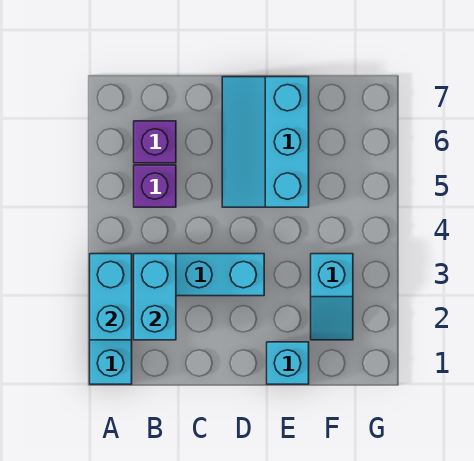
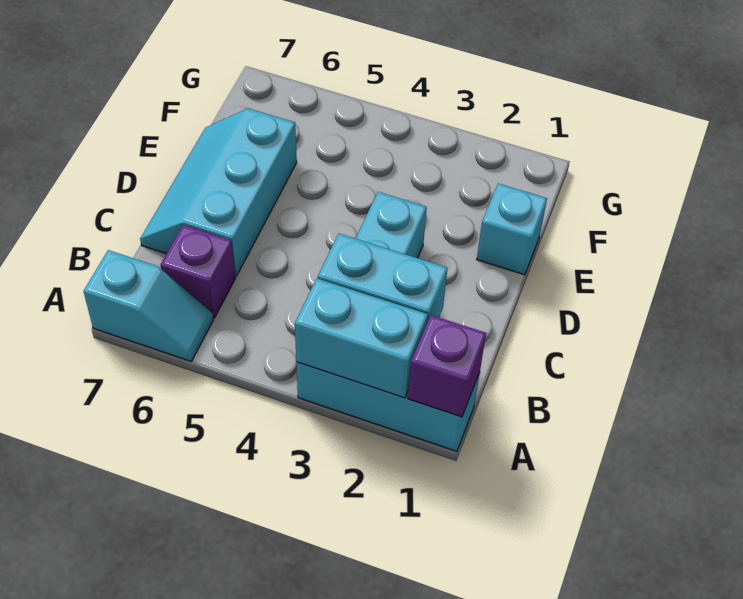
purple 1x1 brick [134,165,176,207] -> purple 1x1 brick moved to [408,315,486,417]
cyan 2x3 slope [222,77,309,207] -> cyan 2x3 slope turned to [140,108,297,276]
cyan 1x2 slope [311,254,353,340] -> cyan 1x2 slope moved to [83,250,213,361]

